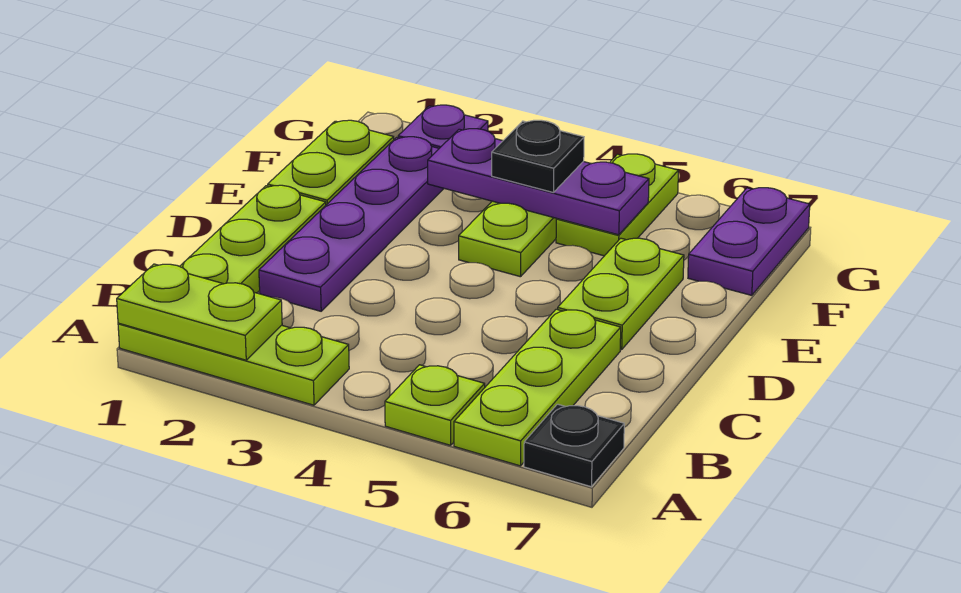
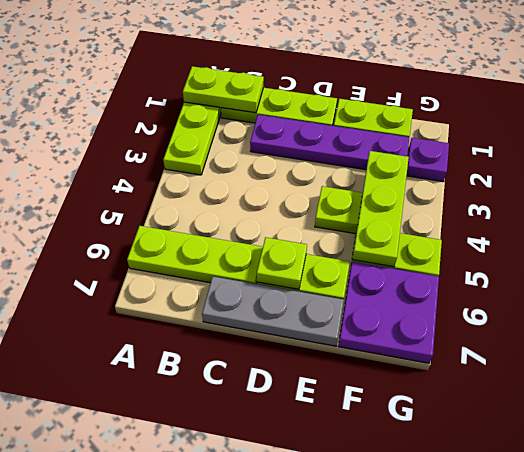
lime 1x2 plate [117,264,282,360] -> lime 1x2 plate turned to [183,66,264,113]
lime 1x1 plate [385,365,485,445] -> lime 1x1 plate moved to [257,237,307,289]
black 1x1 plate [524,404,624,487] -> none
none -> grey 1x3 plate [202,277,344,346]
purple 1x3 plate [428,129,649,235] -> lime 1x3 plate [352,151,409,267]
black 1x1 plate [492,120,584,193] -> none
purple 1x2 plate [688,188,810,295] -> purple 2x2 plate [339,262,439,363]

